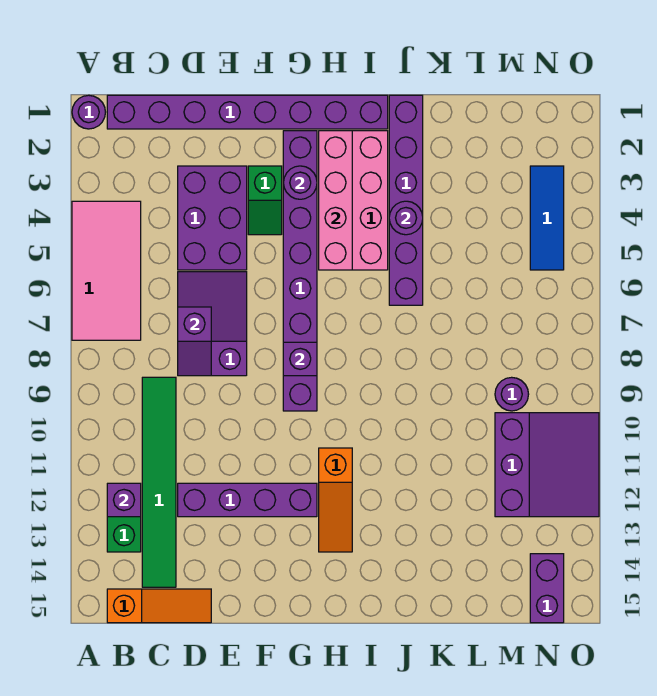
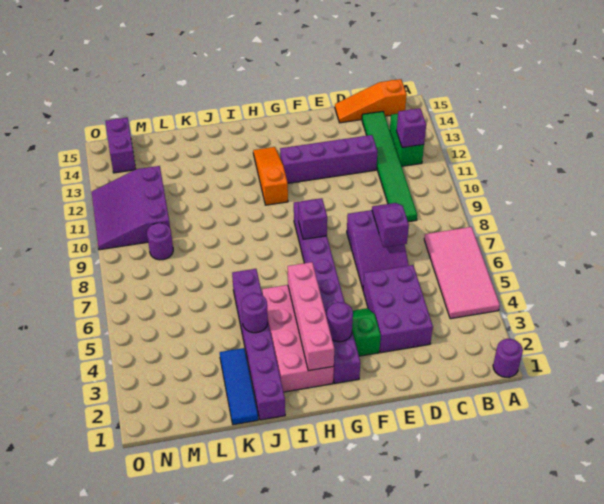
purple 1x8 brick [107,95,388,129] -> none
blue 1x3 tile [530,166,564,270] -> blue 1x3 tile moved to [220,348,258,425]

